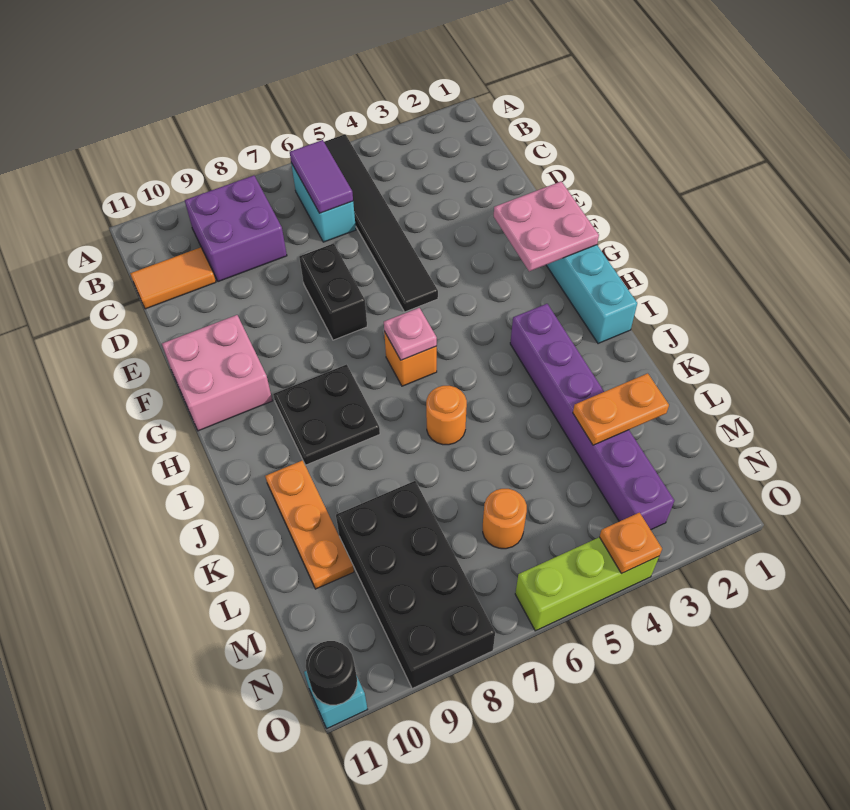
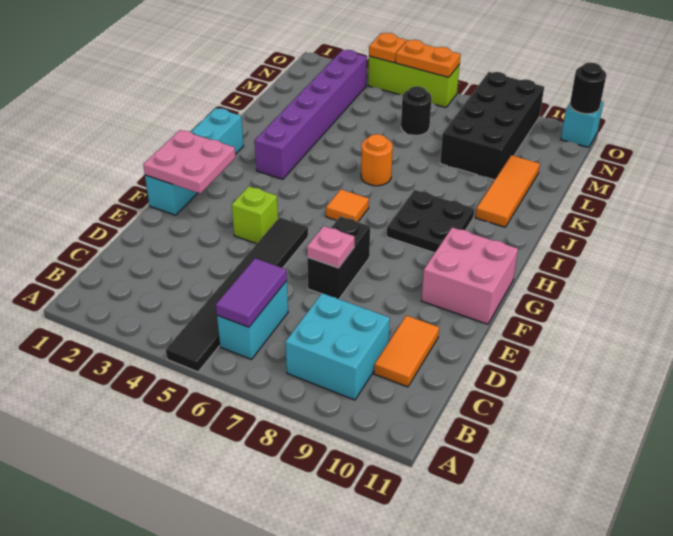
purple 2x2 brick [185,175,287,282] -> cyan 2x2 brick [285,293,390,400]
orange 1x2 tile [130,247,216,309] -> orange 1x2 tile turned to [374,316,439,387]
none -> lime 1x1 brick [232,186,278,244]
orange 1x1 brick [384,332,437,386] -> orange 1x1 tile [326,189,369,222]
pink 1x1 plate [384,308,437,360] -> pink 1x1 plate moved to [307,226,355,268]
orange 1x3 plate [265,460,354,589] -> orange 1x3 tile [475,155,540,227]
orange 1x2 plate [573,373,669,445] -> orange 1x2 plate moved to [396,40,461,77]
orange 1x1 round brick [483,489,527,549] -> black 1x1 round brick [401,86,432,135]

